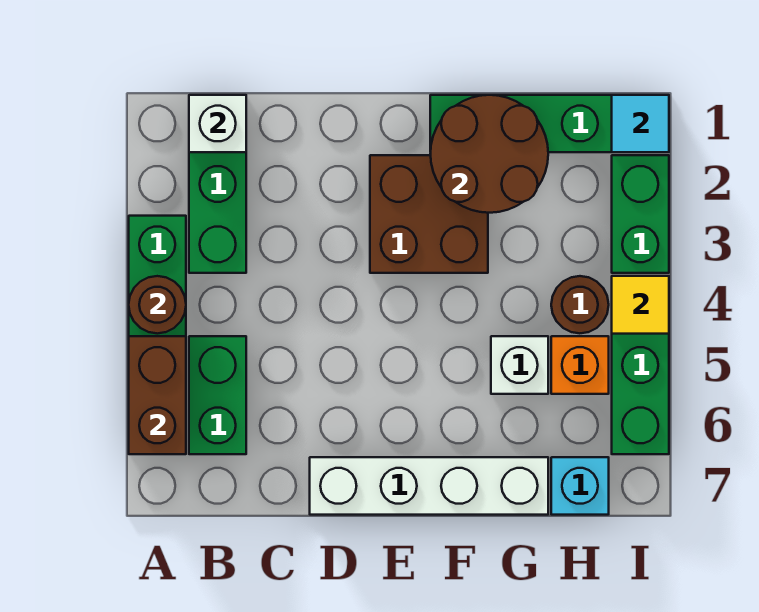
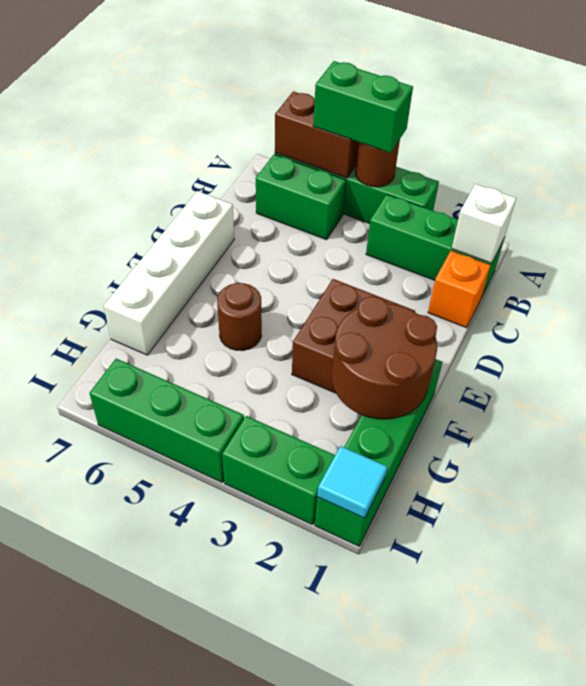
none -> green 1x2 brick [313,61,413,153]
white 1x1 brick [491,336,548,394] -> none
brown 1x1 round brick [551,276,609,333] -> brown 1x1 round brick moved to [217,283,262,351]
orange 1x1 brick [551,336,609,394] -> orange 1x1 brick moved to [428,251,491,328]
cyan 1x1 brick [551,457,609,515] -> none
yellow 1x1 tile [612,276,669,334] -> none

